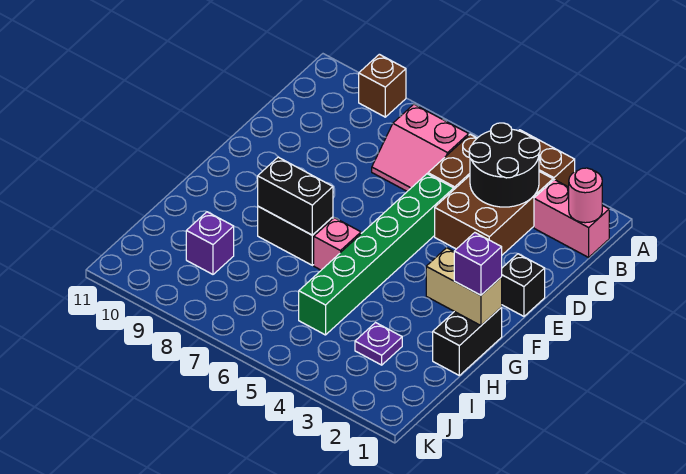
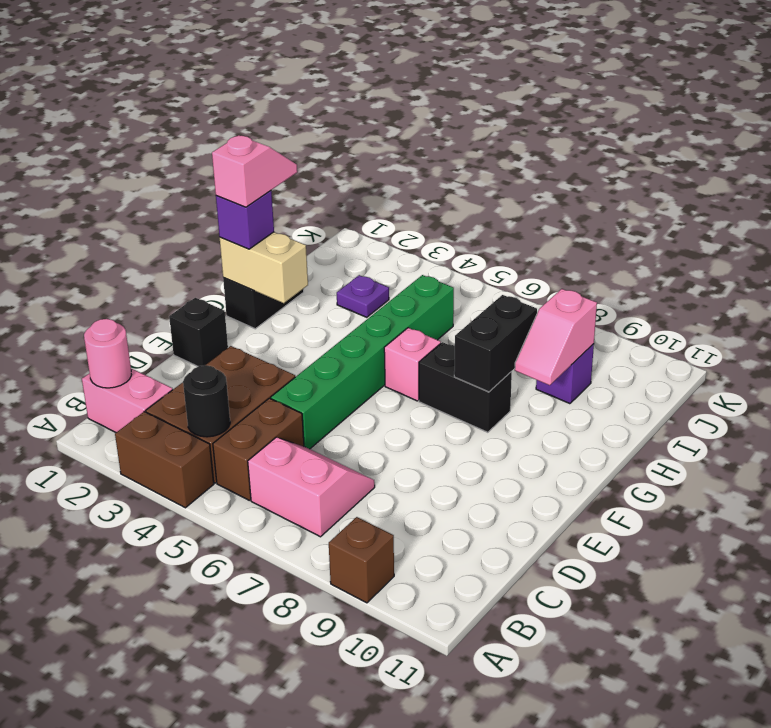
black 2x2 round brick [469,123,540,207] -> black 1x1 round brick [183,365,230,437]
none -> pink 1x2 slope [212,135,297,207]
black 1x2 brick [258,157,333,235] -> black 1x2 brick turned to [454,295,537,392]
none -> pink 1x2 slope [515,289,597,385]

